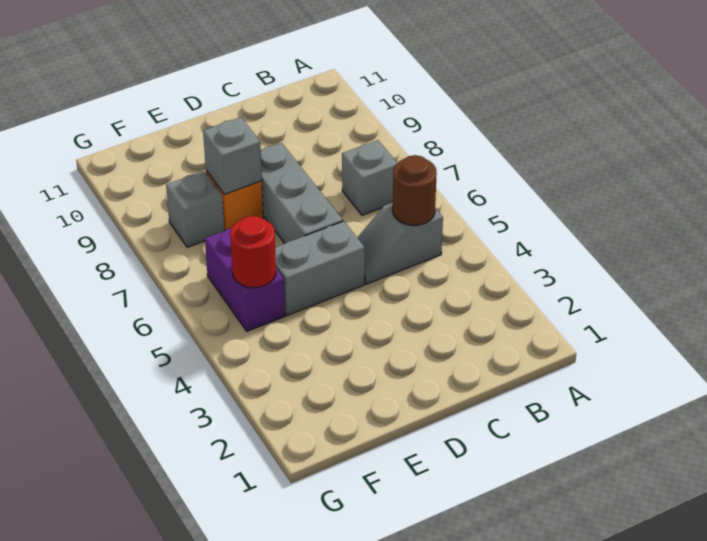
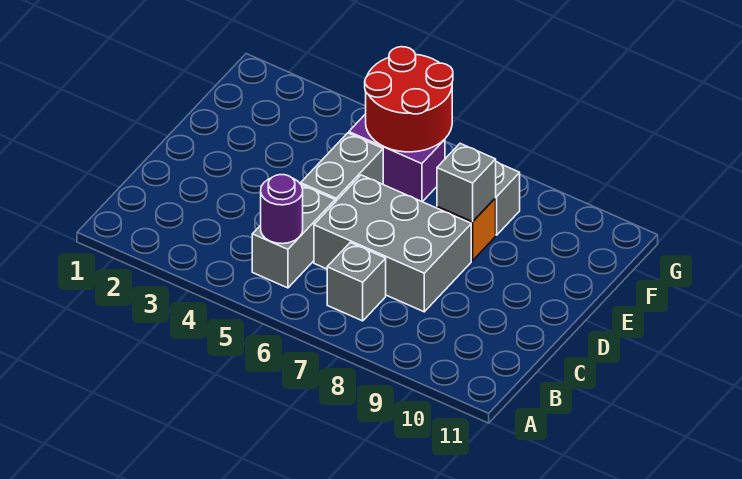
grey 1x2 slope [357,202,443,284] -> grey 1x2 brick [252,185,335,288]
brown 1x1 round brick [393,155,437,225] -> purple 1x1 round brick [261,175,303,244]
grey 1x3 brick [261,143,343,244] -> grey 2x3 brick [314,175,471,312]
red 1x1 round brick [230,216,276,288] -> red 2x2 round brick [365,47,453,152]

